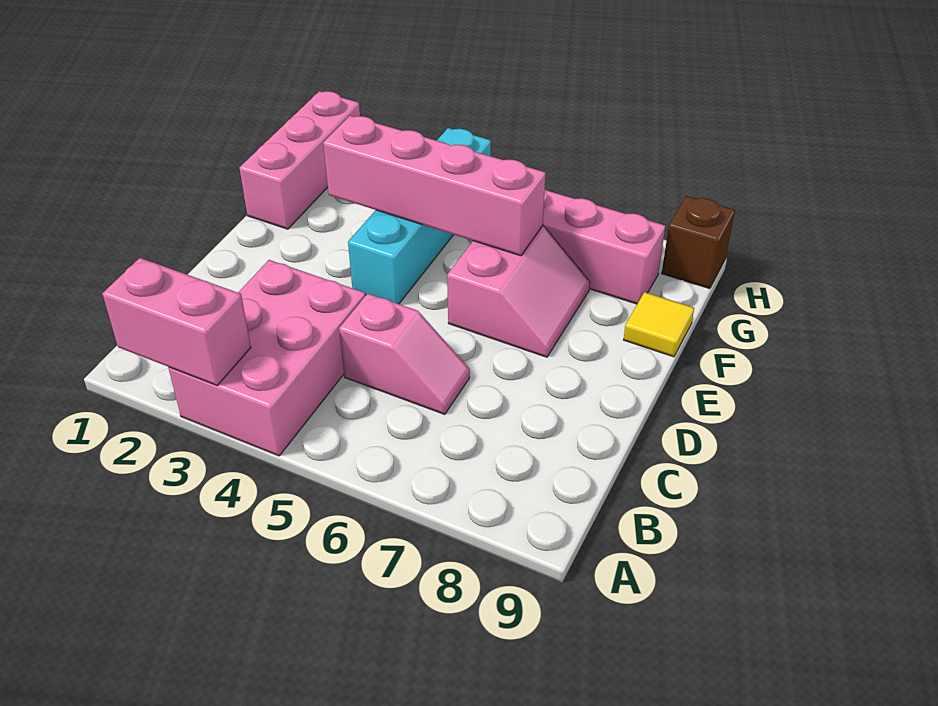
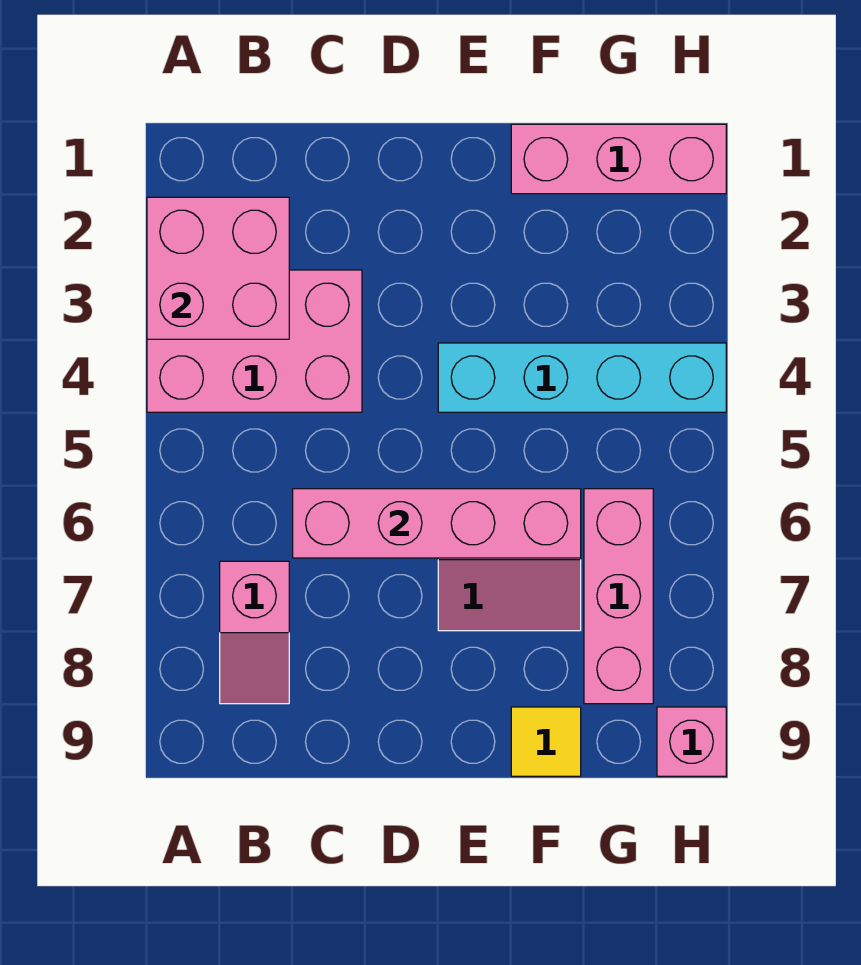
pink 1x2 brick [102,258,251,385] -> pink 2x2 brick [147,197,289,339]
pink 1x2 slope [339,294,470,414] -> pink 1x2 slope moved to [220,561,289,704]
pink 1x4 brick [323,116,546,256] -> pink 1x4 brick turned to [293,489,581,558]
brown 1x1 brick [662,196,735,289] -> pink 1x1 brick [657,707,726,776]

